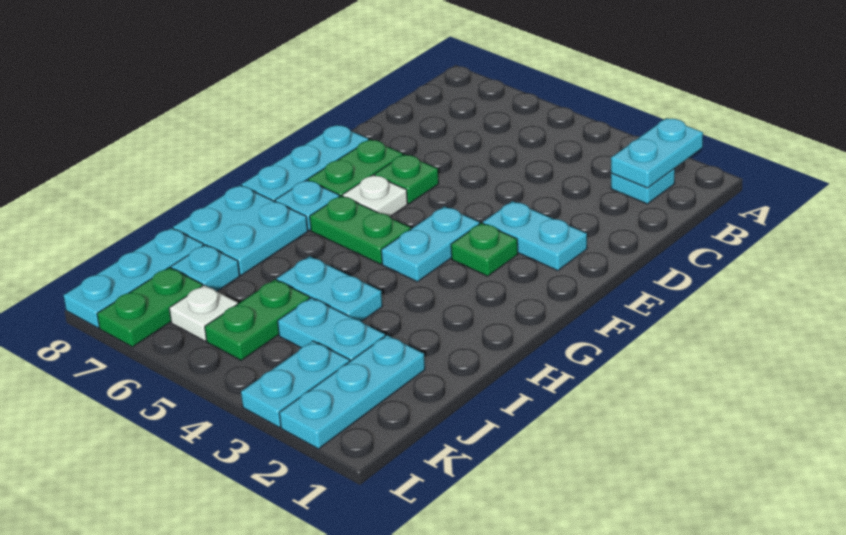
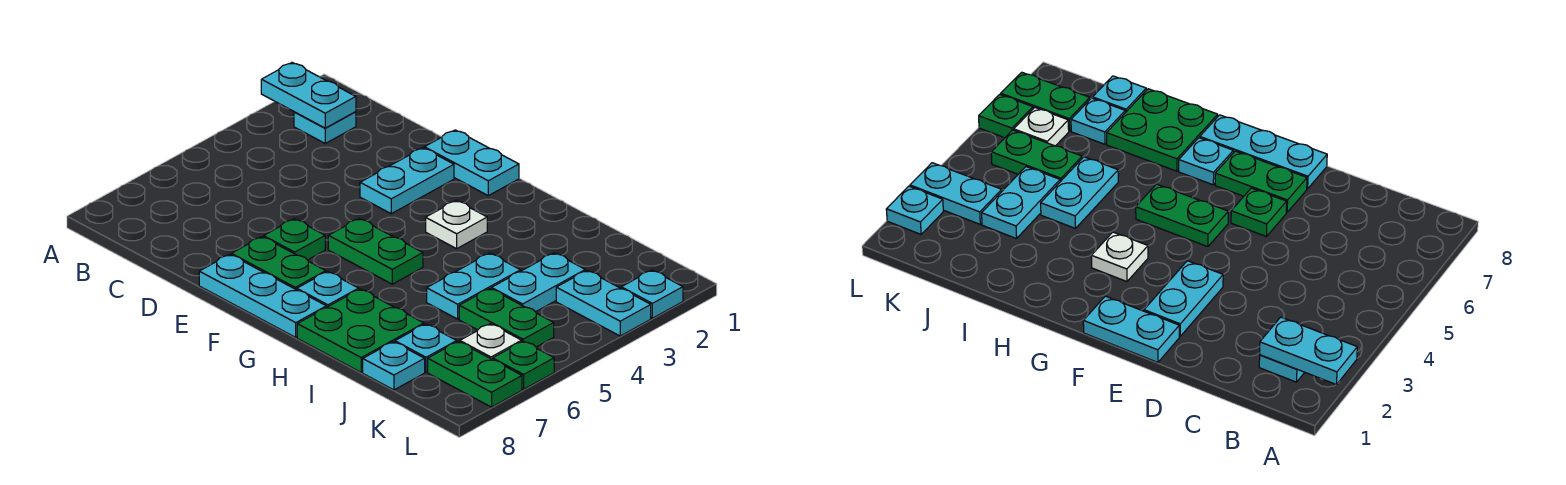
green 1x1 plate [451,223,518,276] -> green 1x1 plate moved to [493,341,554,389]
cyan 1x2 plate [381,207,480,282] -> cyan 1x2 plate moved to [424,130,519,196]
white 1x1 plate [343,175,408,217] -> white 1x1 plate moved to [426,201,487,249]
green 1x2 plate [310,196,411,264] -> green 1x2 plate turned to [328,219,423,284]
cyan 2x2 plate [173,185,308,275] -> green 2x2 plate [297,289,424,372]
cyan 1x3 plate [279,335,425,449] -> cyan 1x1 plate [621,270,683,318]
cyan 1x3 plate [63,228,204,328] -> cyan 1x1 plate [363,342,425,390]

